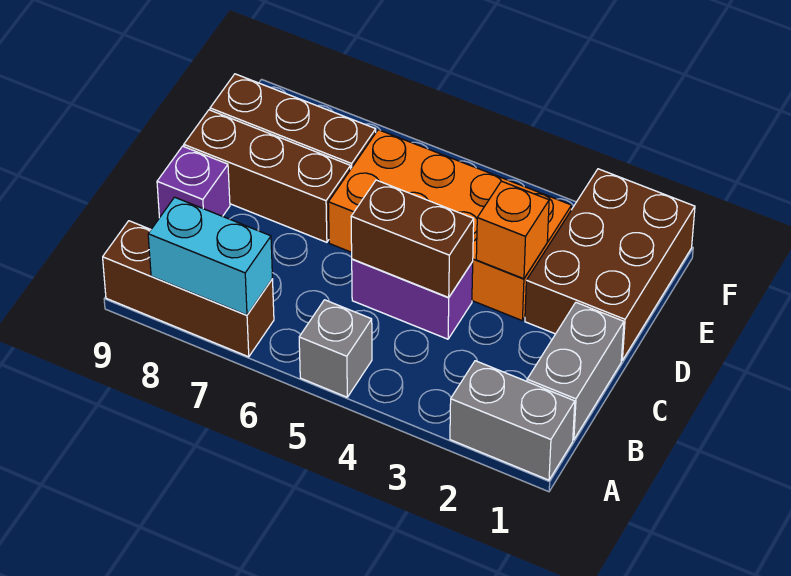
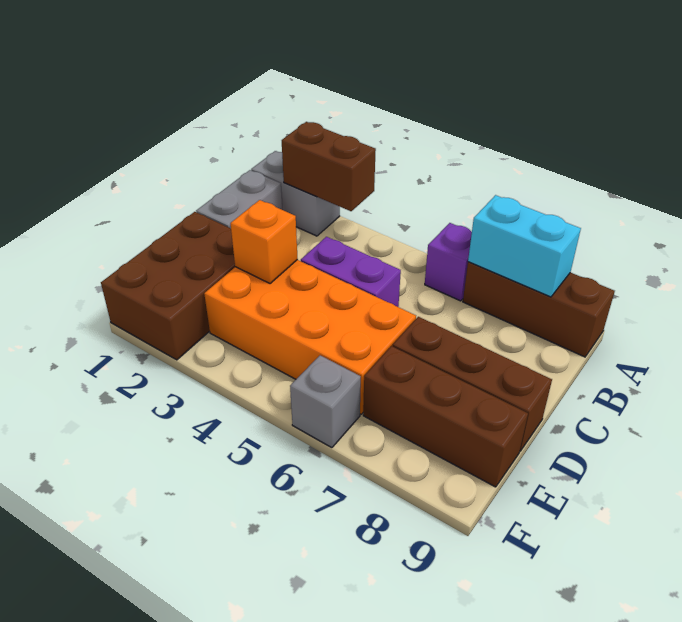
grey 1x1 brick [299,300,372,397] -> grey 1x1 brick moved to [290,355,361,448]
brown 1x2 brick [351,180,474,297] -> brown 1x2 brick moved to [282,122,376,211]
purple 1x1 brick [157,146,230,218] -> purple 1x1 brick moved to [425,223,472,301]

